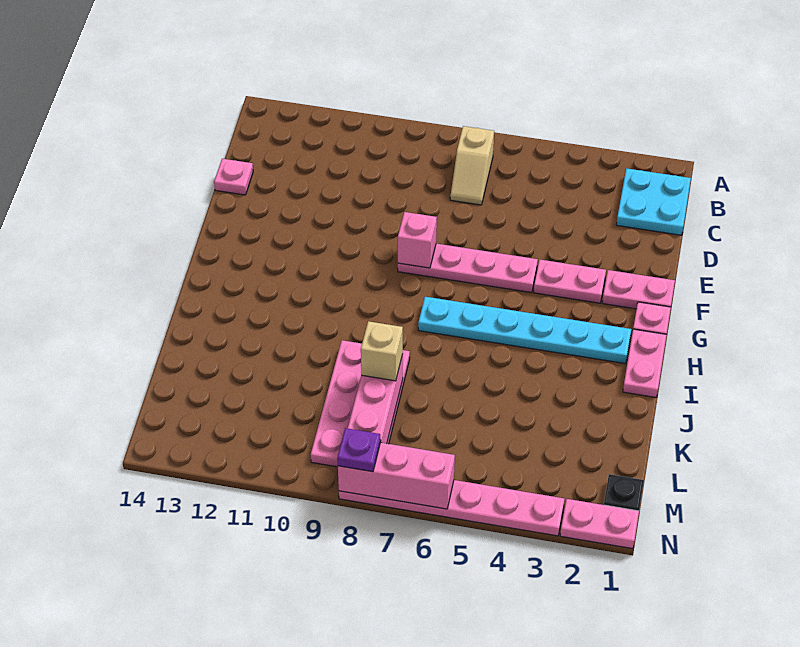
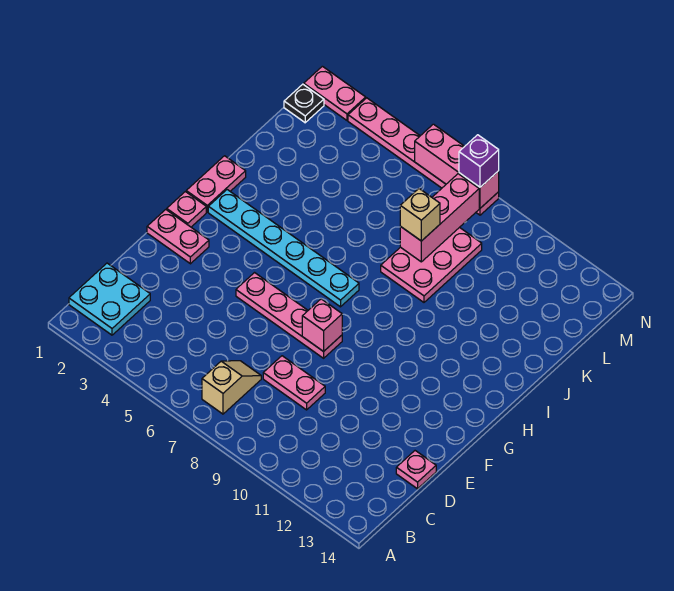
pink 1x2 plate [534,260,606,303] -> pink 1x2 plate moved to [263,356,325,410]
pink 2x4 plate [311,340,410,467] -> pink 2x3 plate [381,227,482,302]
purple 1x1 plate [337,428,381,472] -> purple 1x1 brick [459,135,499,187]

